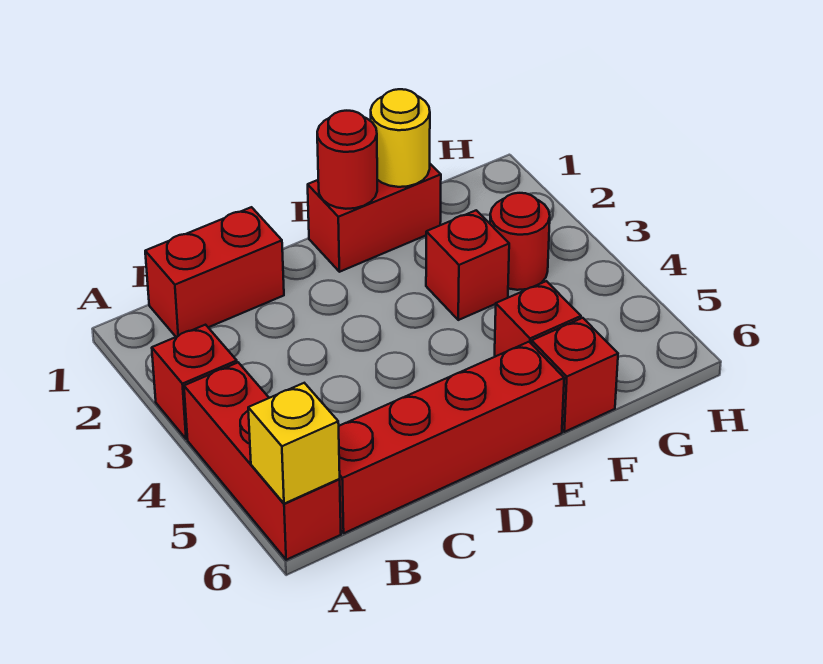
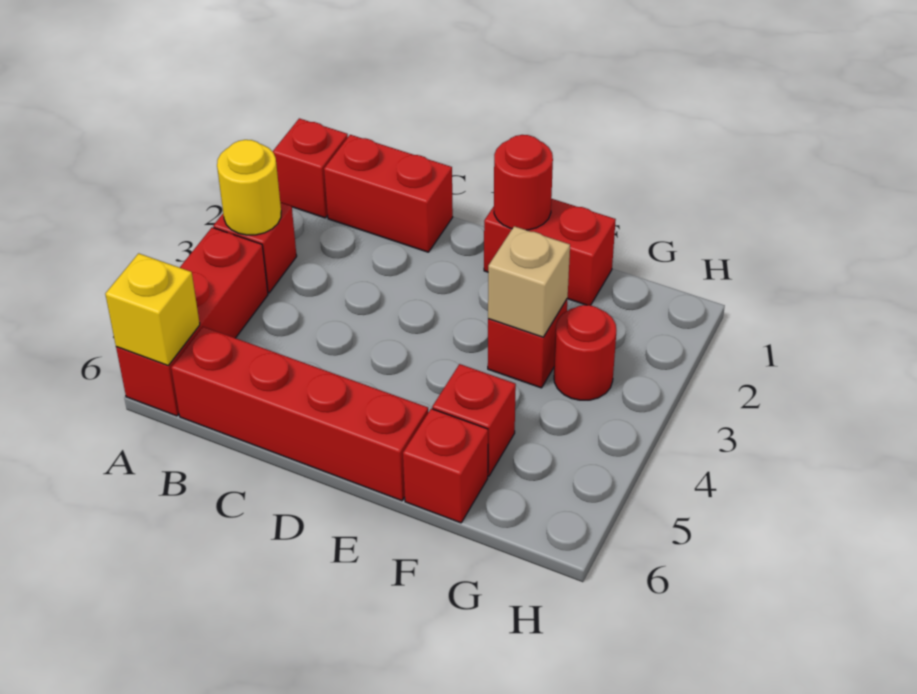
none -> red 1x1 brick [273,118,348,218]
yellow 1x1 round brick [371,89,430,187] -> yellow 1x1 round brick moved to [217,140,281,235]
none -> tan 1x1 brick [488,226,570,337]

